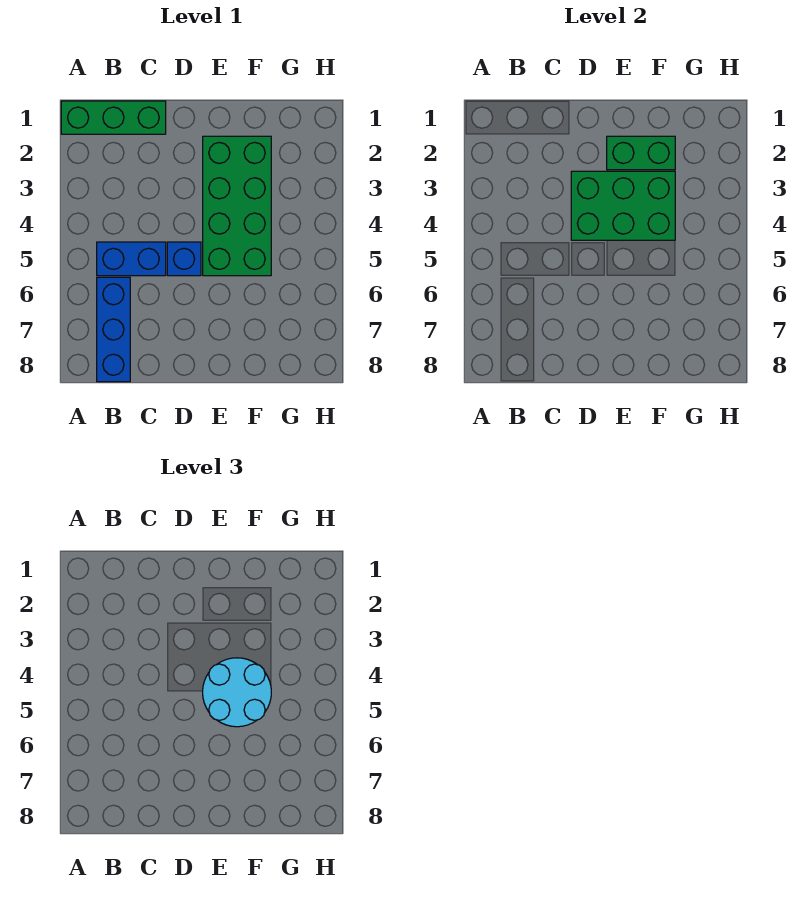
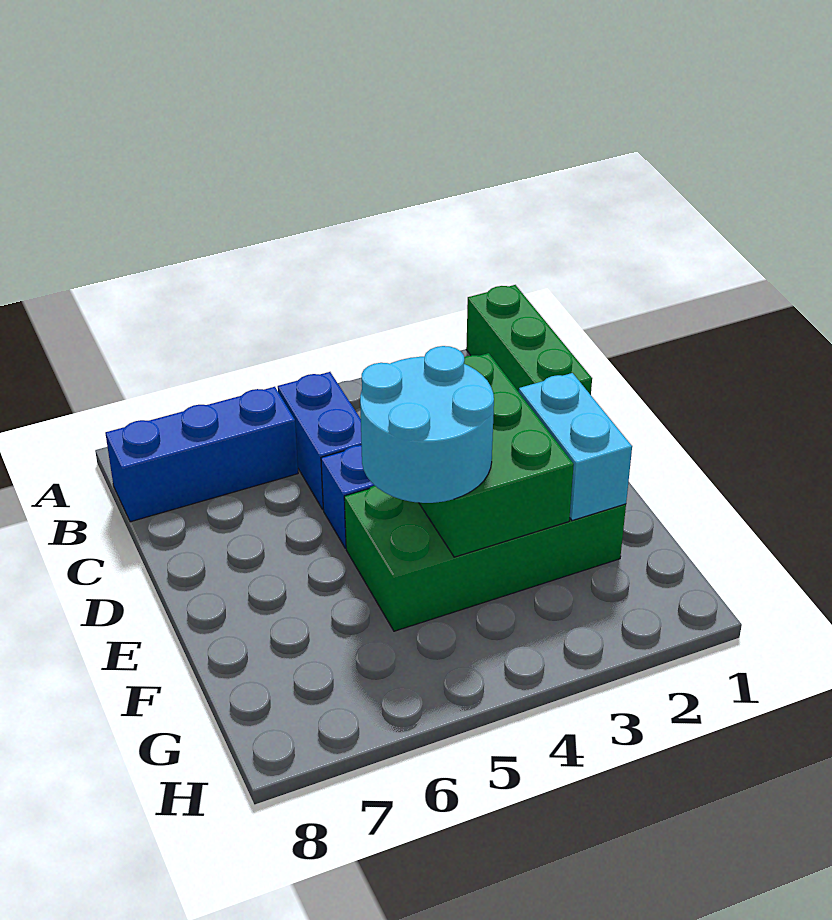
green 1x2 brick [607,136,675,170] -> cyan 1x2 brick [519,373,632,521]

